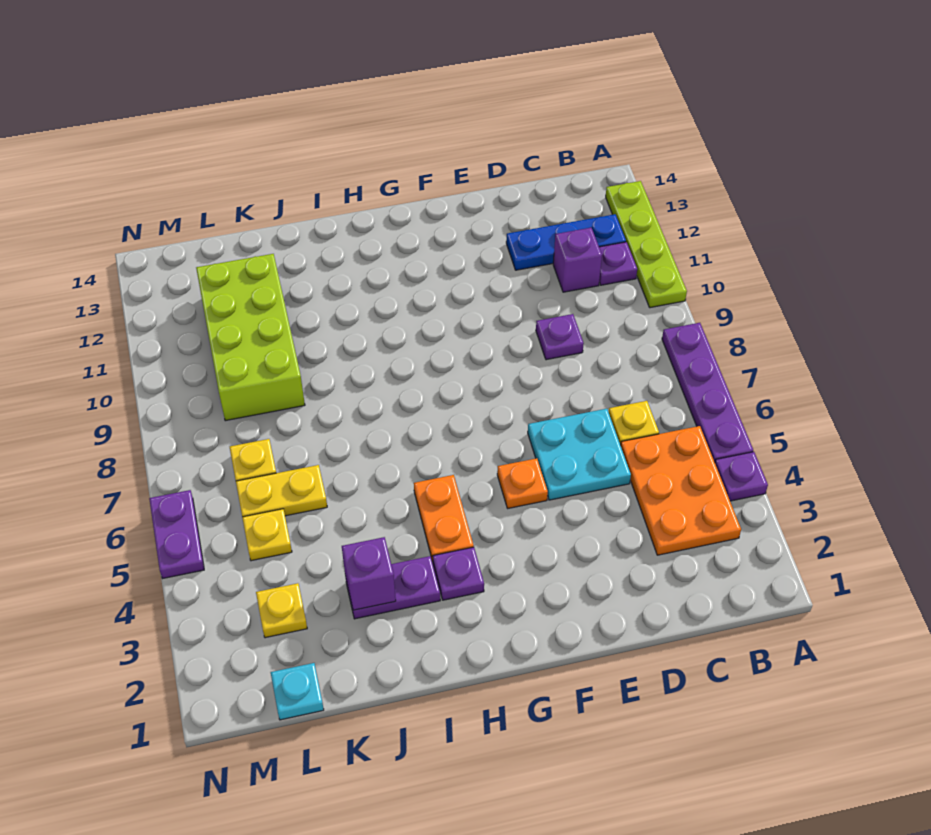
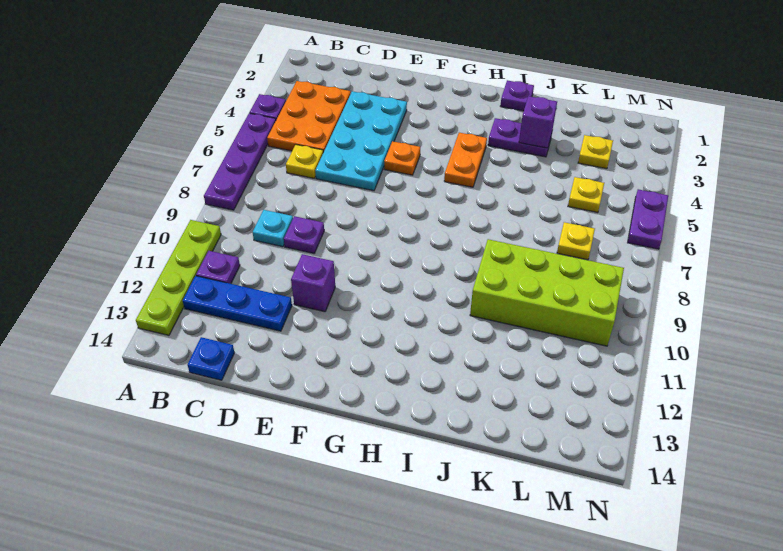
purple 1x1 brick [553,228,602,292] -> purple 1x1 brick moved to [291,254,335,312]
none -> blue 1x1 plate [188,337,234,380]
cyan 2x2 plate [528,409,631,500] -> cyan 2x4 plate [315,91,407,191]
purple 1x1 plate [433,547,484,600] -> purple 1x1 plate moved to [501,80,534,111]
yellow 1x2 plate [236,465,327,517] -> none
lime 2x4 brick [196,254,305,421] -> lime 2x4 brick turned to [470,239,624,346]
cyan 1x1 plate [271,663,324,720] -> cyan 1x1 plate moved to [253,210,293,247]

